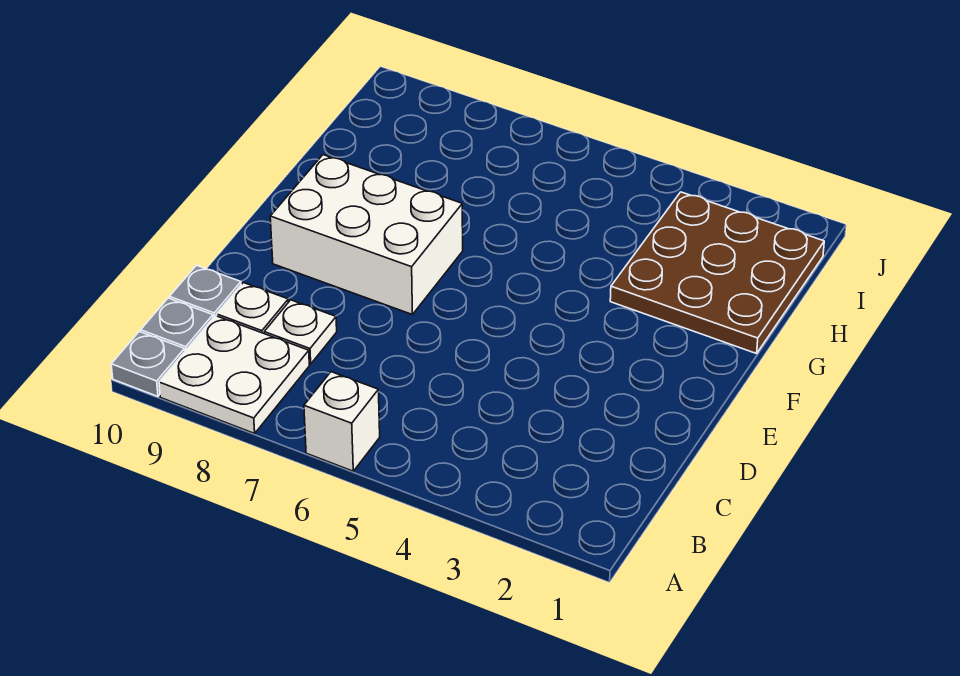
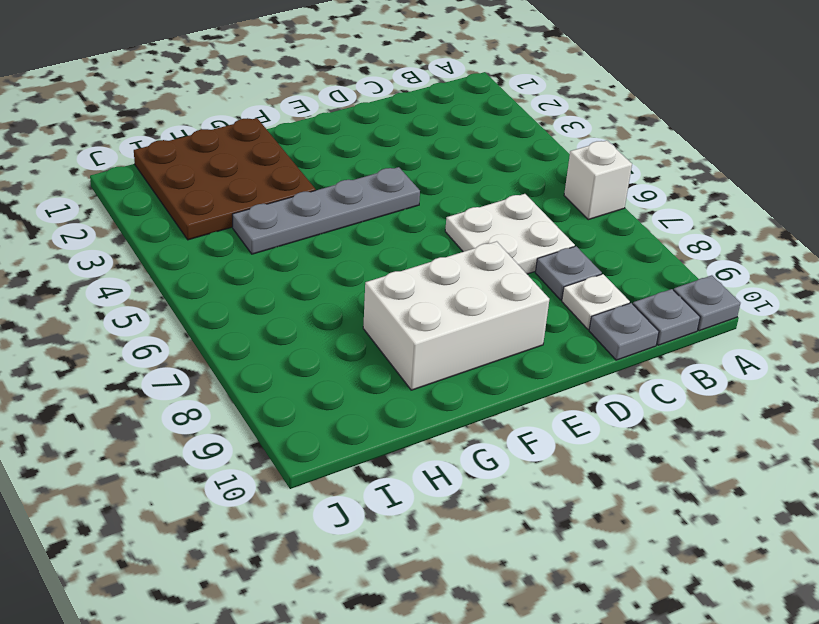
white 2x2 plate [159,316,309,433] -> white 2x2 plate moved to [445,194,575,274]
white 1x1 plate [264,300,337,364] -> grey 1x1 plate [536,246,602,300]
none -> grey 1x4 plate [232,167,420,254]
white 2x3 brick [270,155,463,314] -> white 2x3 brick turned to [363,241,549,390]

